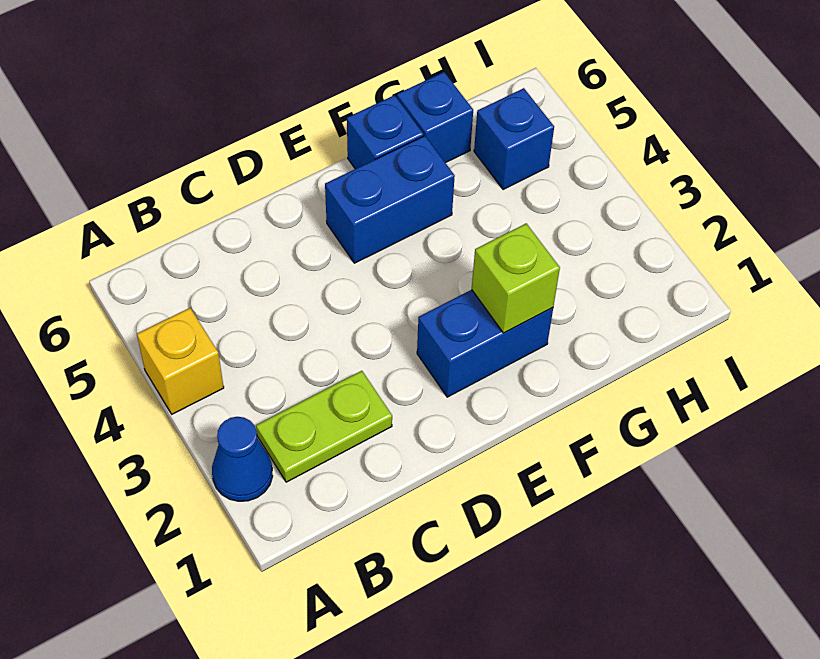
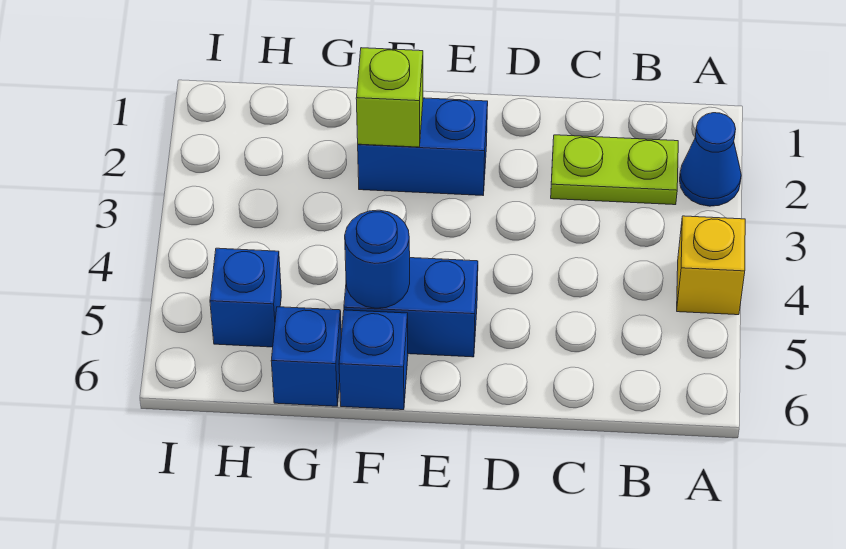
none -> blue 1x1 round brick [345,210,410,308]

